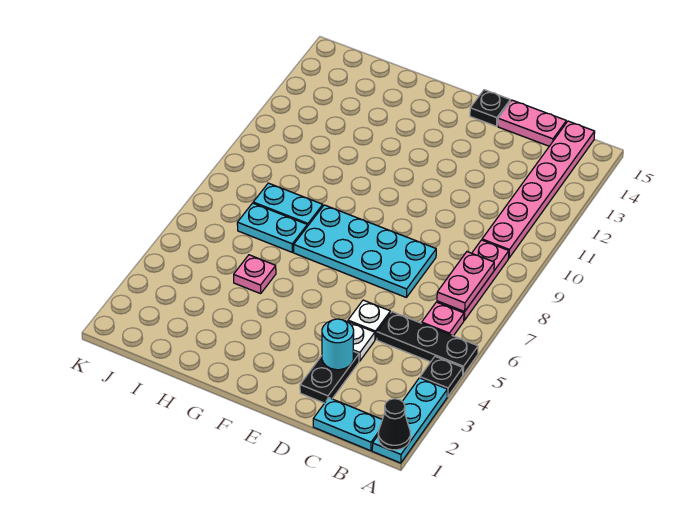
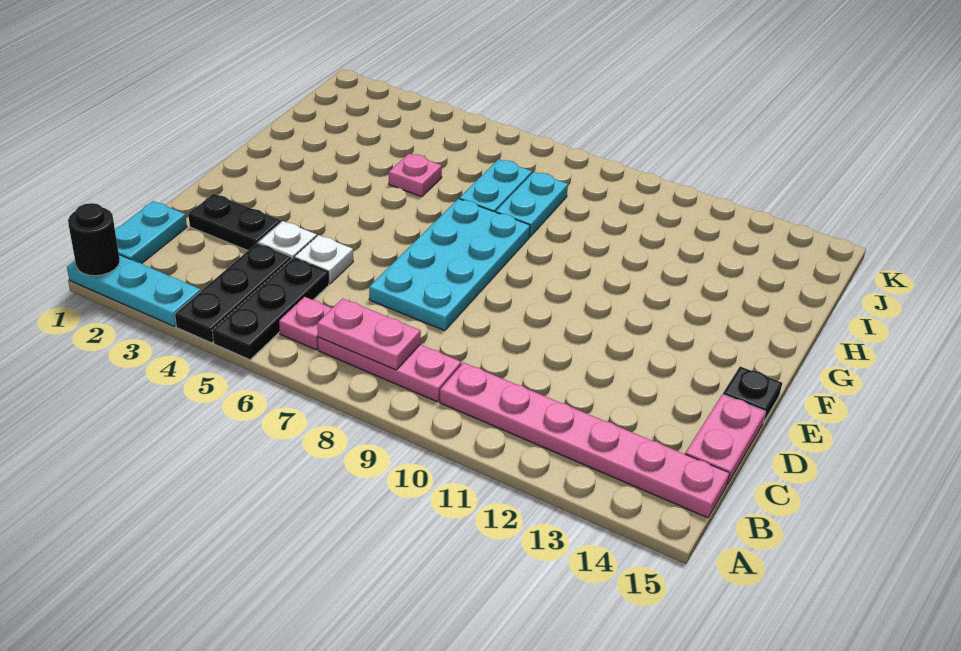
black 1x1 cone [378,399,410,450] -> black 1x1 round brick [68,203,120,276]
black 1x1 plate [420,356,463,397] -> black 1x3 plate [175,243,292,343]
cyan 1x1 round brick [322,319,354,370] -> none

